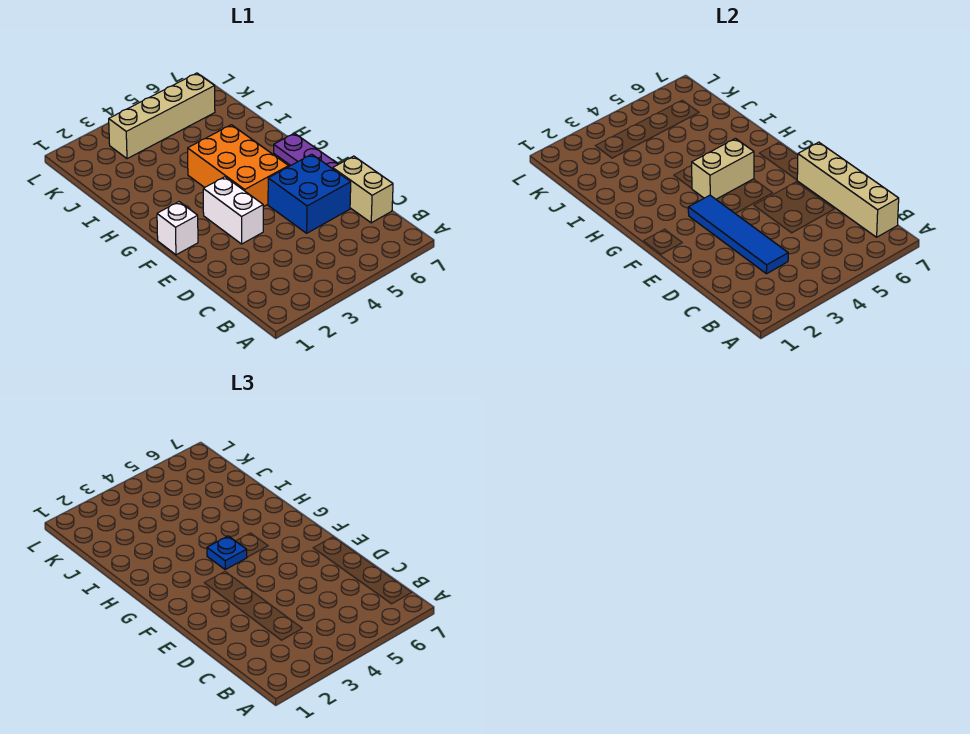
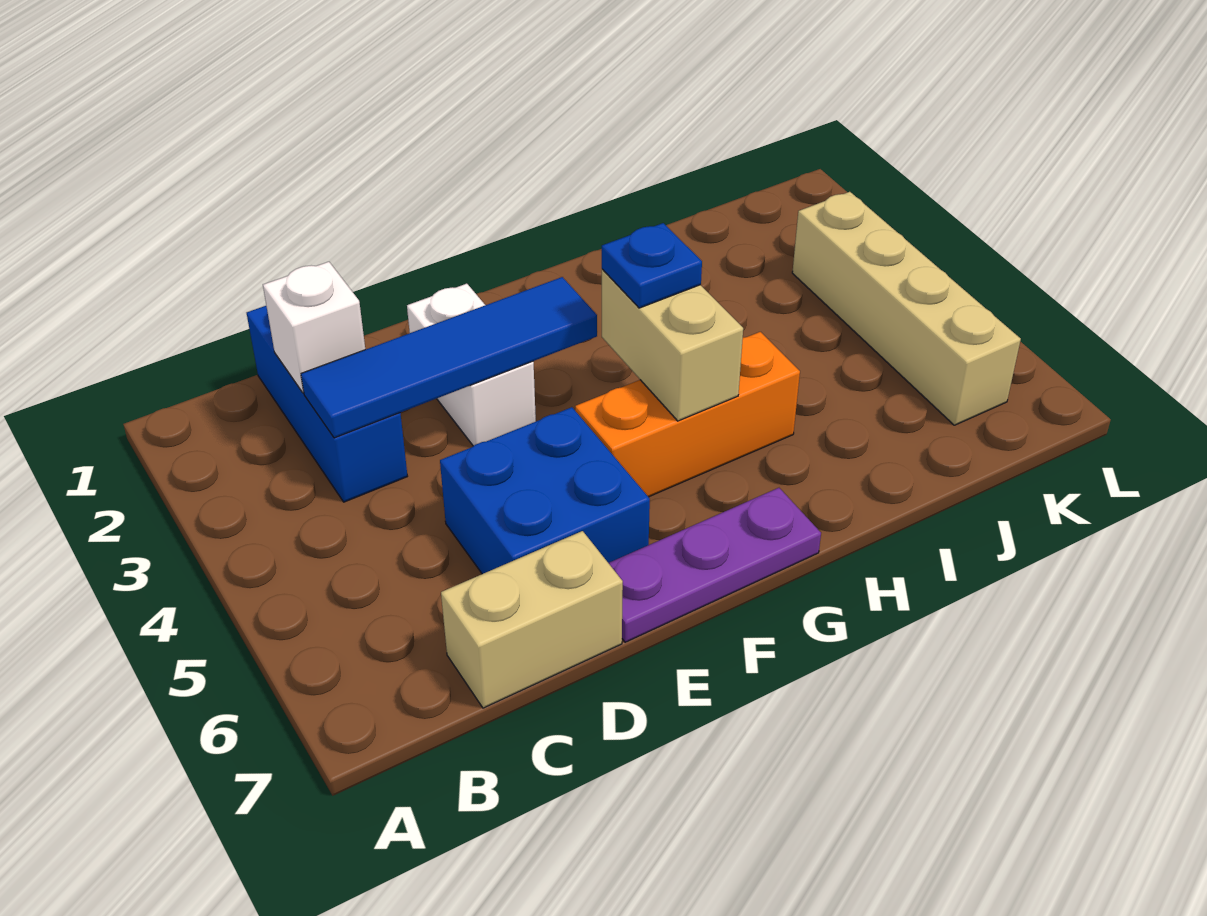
tan 1x4 brick [797,142,899,237] -> none
none -> blue 1x3 brick [247,306,408,502]
white 1x2 brick [203,177,263,244] -> white 1x2 brick turned to [407,284,536,446]
white 1x1 brick [157,202,198,255] -> white 1x1 brick moved to [263,262,365,393]
orange 2x3 brick [188,125,289,207] -> orange 1x3 brick [575,332,800,497]

